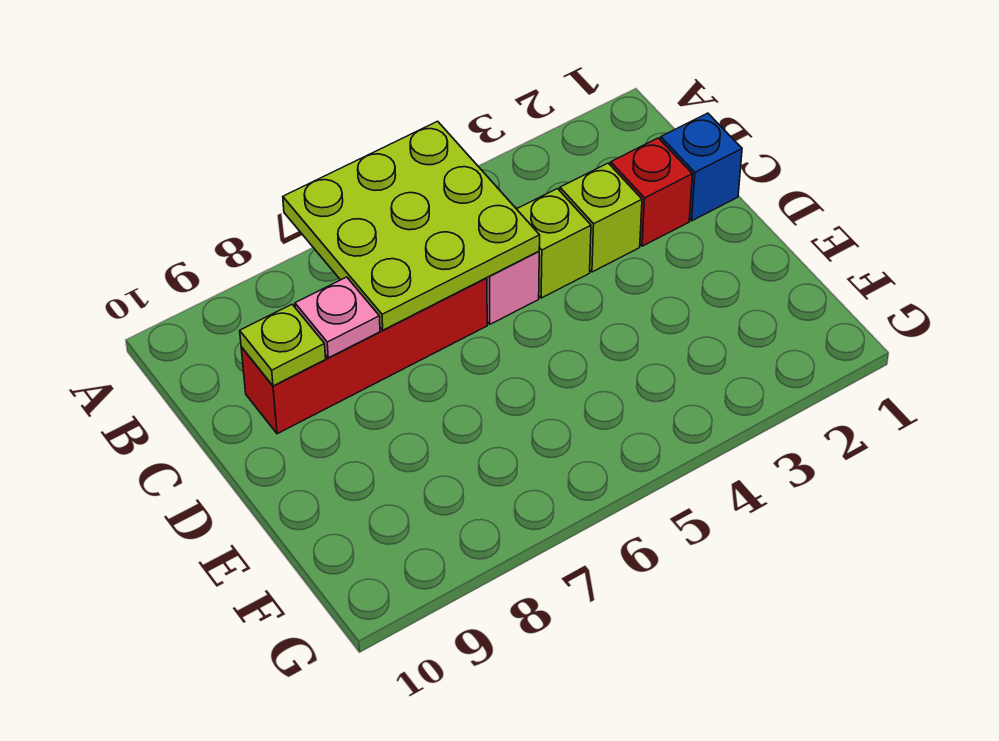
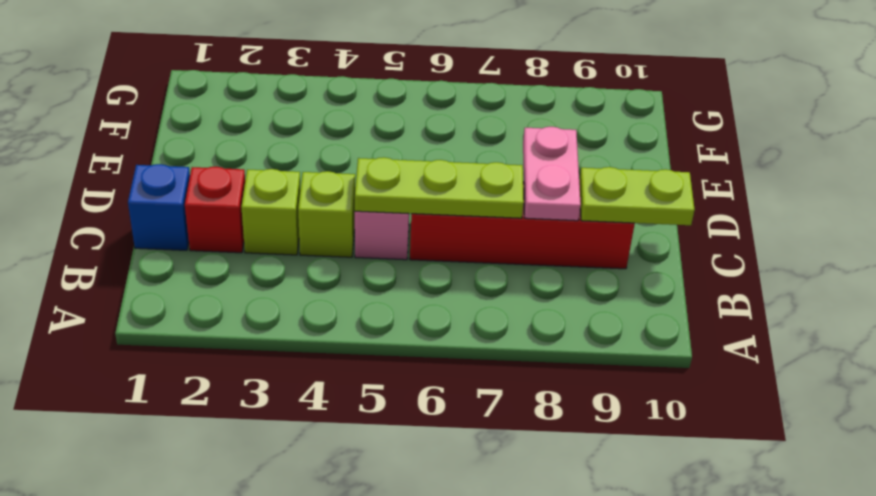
lime 3x3 plate [283,121,540,330] -> lime 1x3 plate [355,157,524,218]
pink 1x1 plate [295,277,380,358] -> pink 1x2 plate [523,127,581,221]
lime 1x1 plate [240,304,326,386] -> lime 1x2 plate [579,167,695,225]

